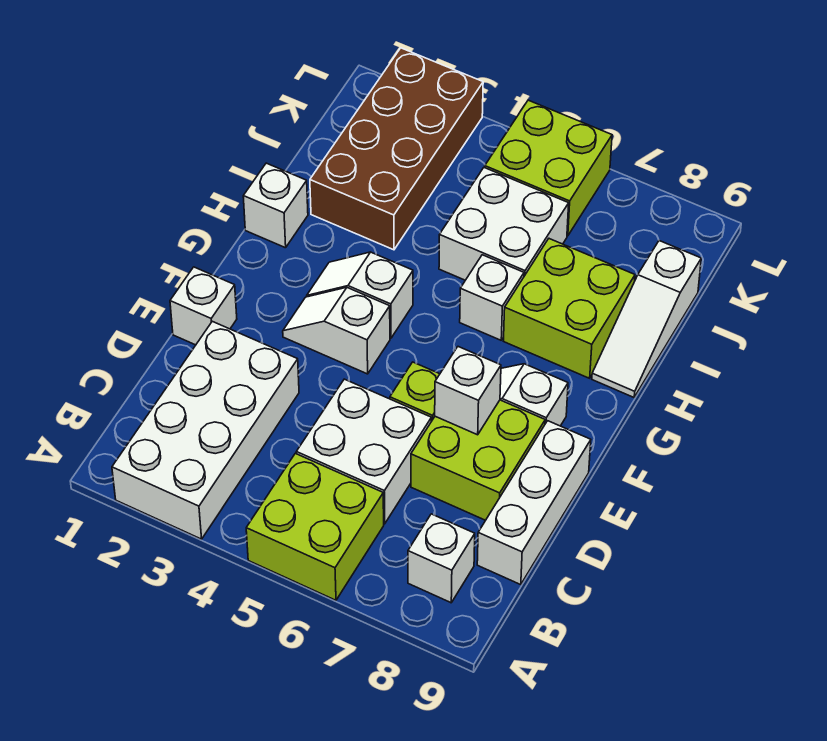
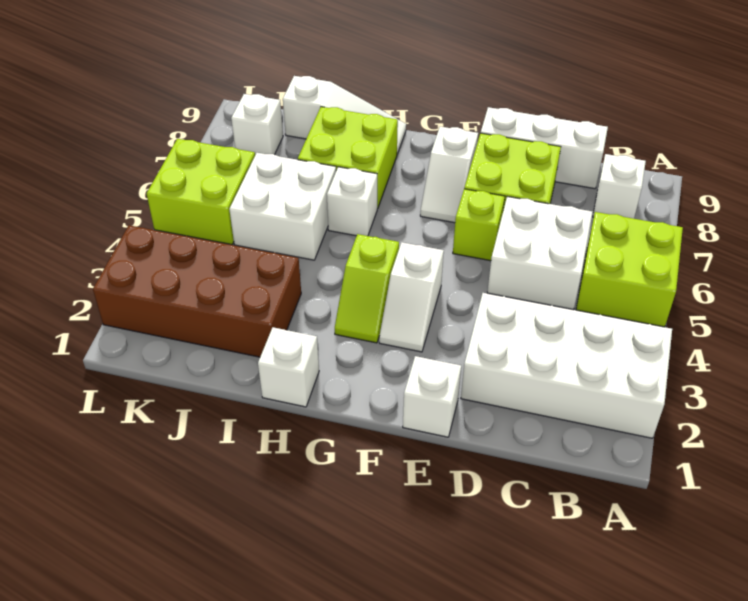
white 1x1 brick [435,347,501,435] -> white 1x1 brick moved to [231,94,283,155]
white 1x2 slope [307,252,413,338] -> lime 1x2 slope [335,234,399,343]

